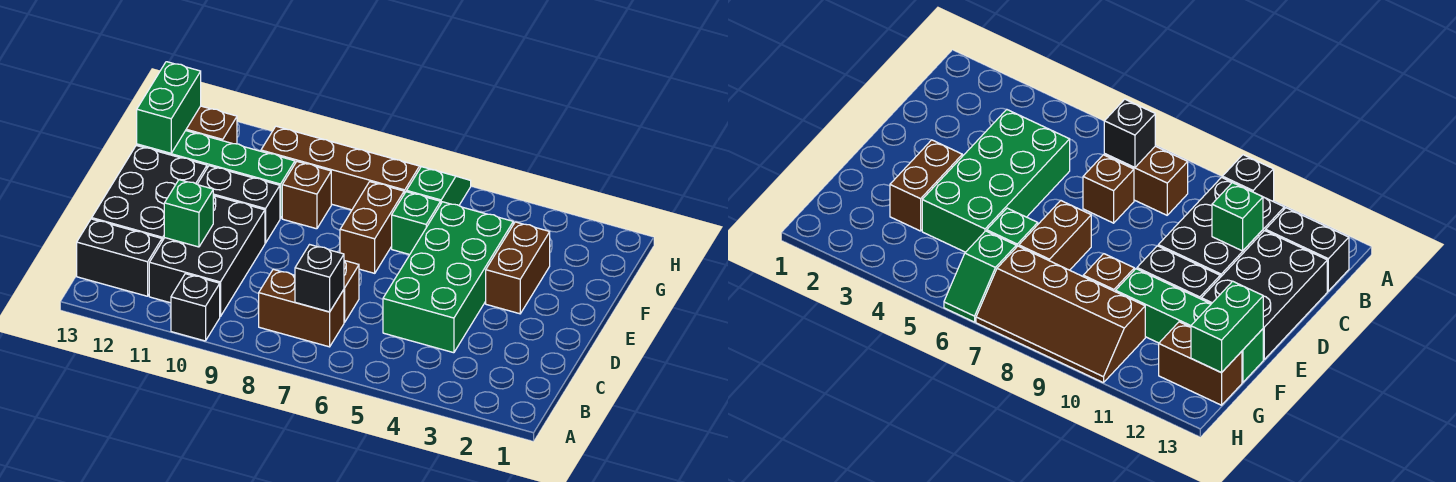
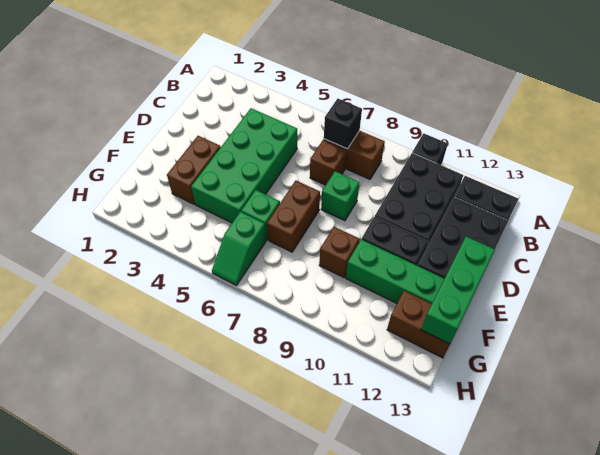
green 1x1 brick [164,180,213,247] -> green 1x1 brick moved to [321,171,360,221]
green 1x2 brick [137,62,201,153] -> green 1x3 brick [421,237,495,344]
brown 2x4 slope [261,126,421,210] -> none

